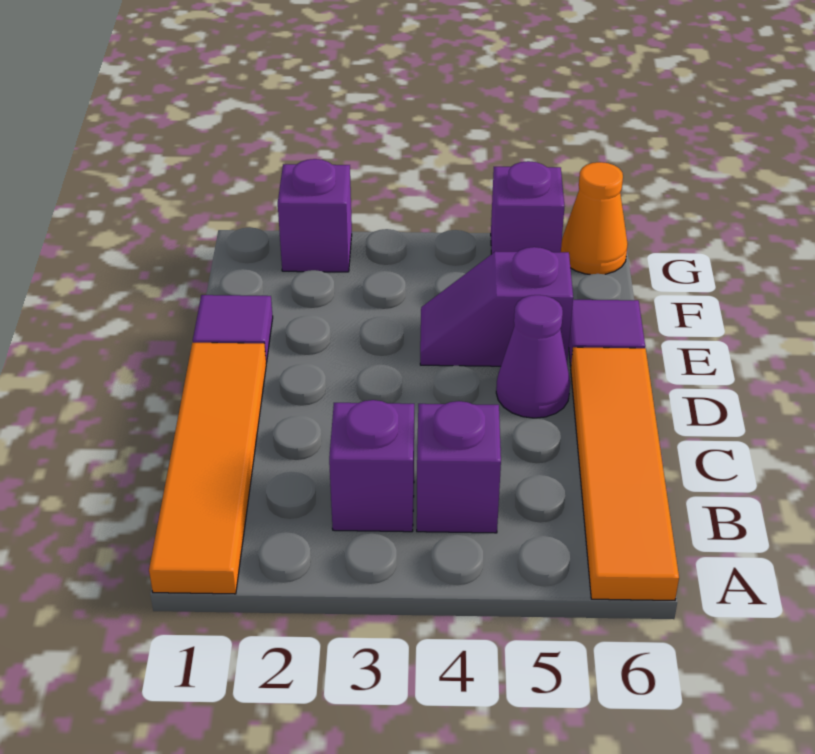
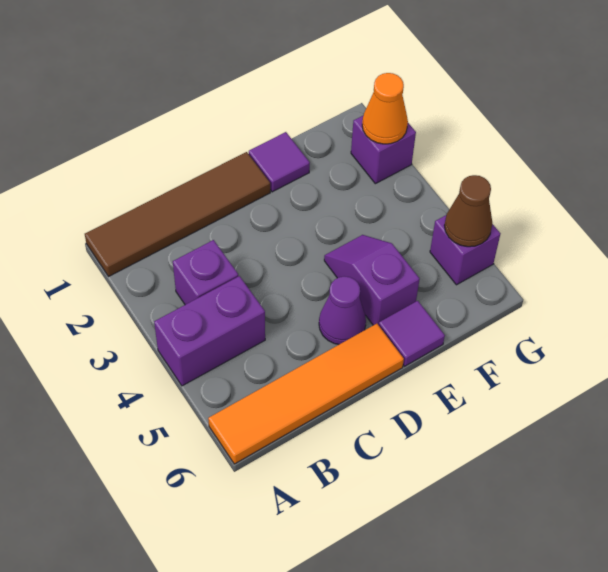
orange 1x4 tile [149,343,266,594] -> brown 1x4 tile [85,152,270,277]
purple 1x1 brick [417,401,501,533] -> purple 1x2 brick [154,276,265,386]
none -> brown 1x1 cone [444,175,492,247]
orange 1x1 cone [561,162,628,274] -> orange 1x1 cone moved to [362,73,408,144]

